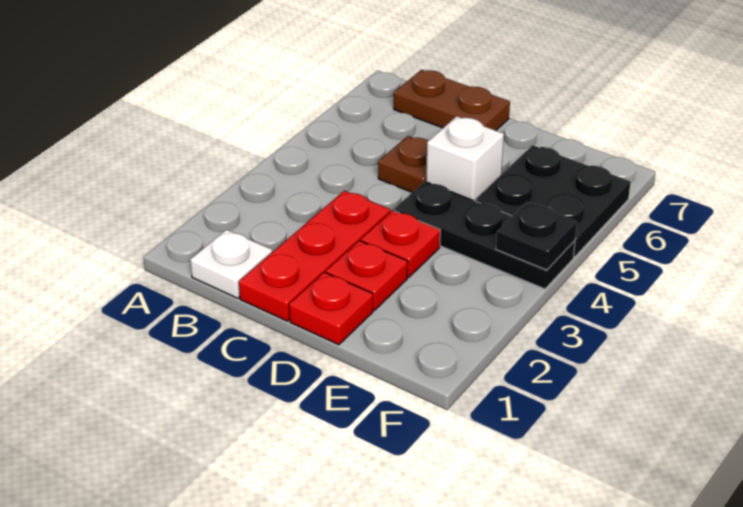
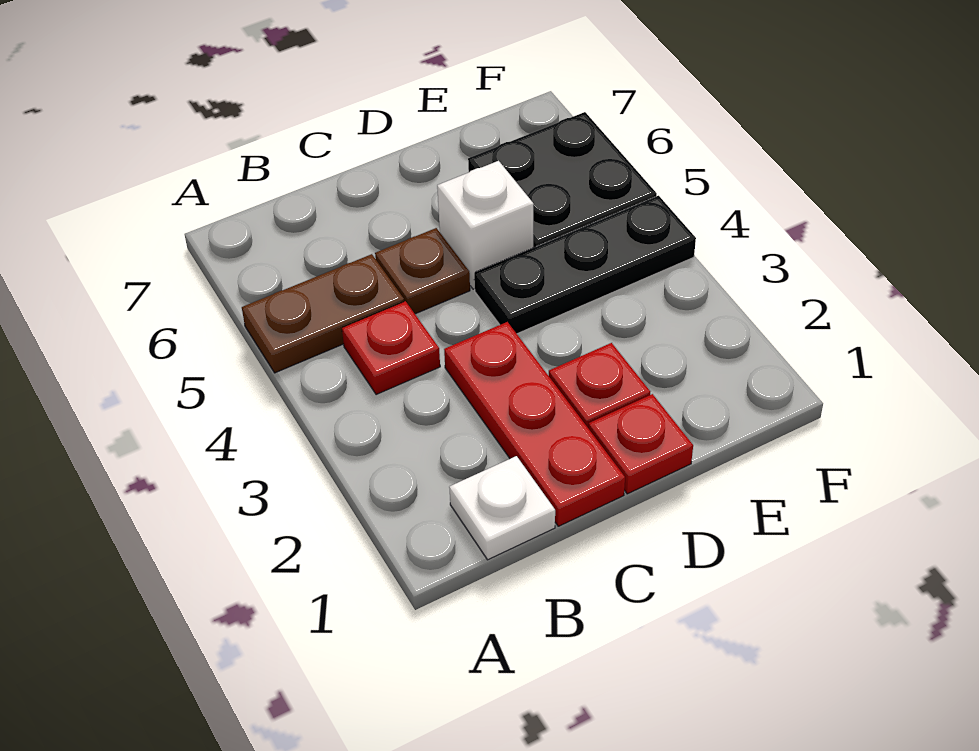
brown 1x2 plate [394,70,510,130] -> brown 1x2 plate moved to [242,254,404,373]
red 1x1 plate [361,210,440,277] -> red 1x1 plate moved to [342,301,440,395]
black 1x1 plate [496,202,577,270] -> none

